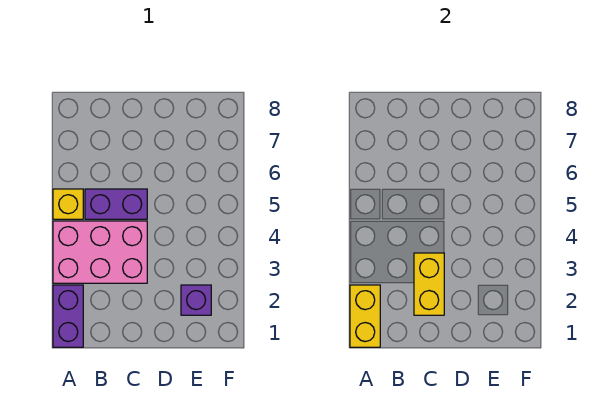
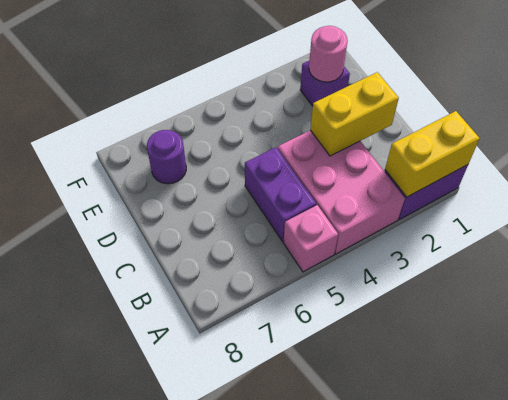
yellow 1x1 brick [53,189,83,219] -> pink 1x1 brick [284,205,338,272]
none -> pink 1x1 round brick [309,26,348,82]
none -> purple 1x1 round brick [147,130,186,184]

